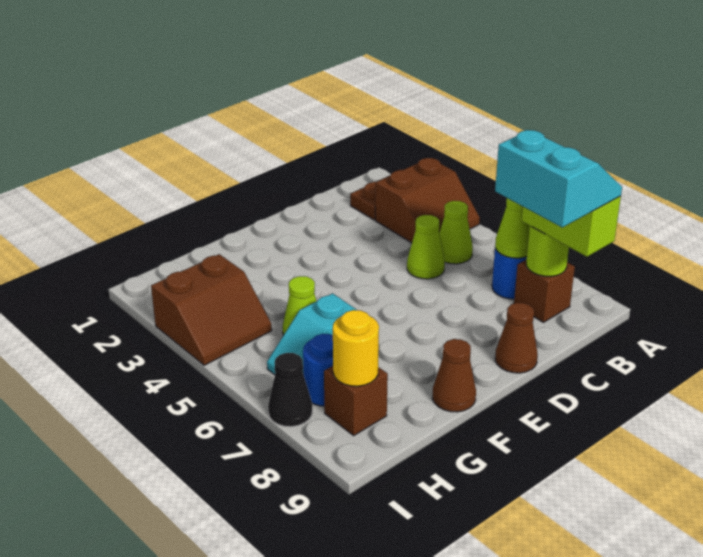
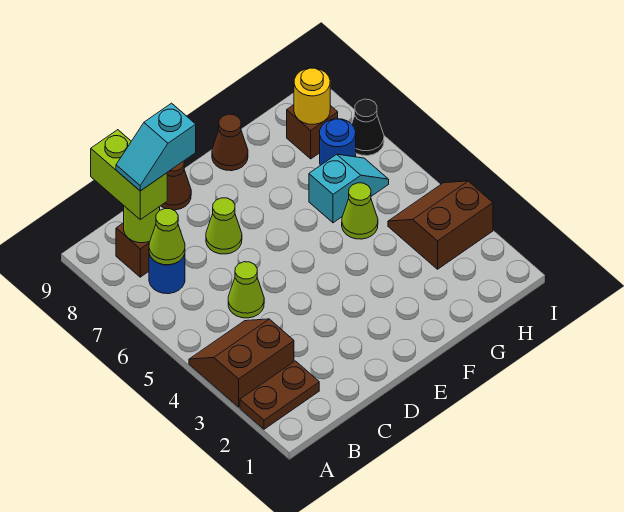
lime 1x1 cone [439,201,473,264] -> lime 1x1 cone moved to [206,198,242,254]
cyan 2x2 slope [495,130,622,227] -> cyan 1x2 slope [116,103,196,191]

